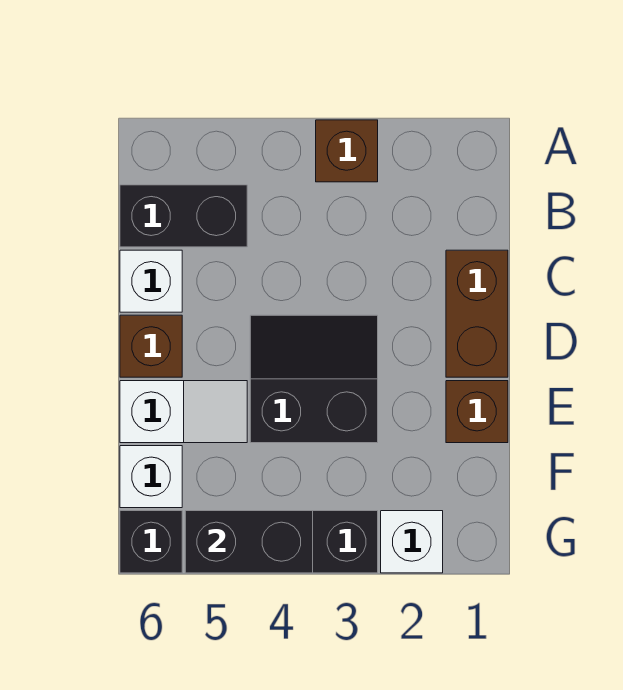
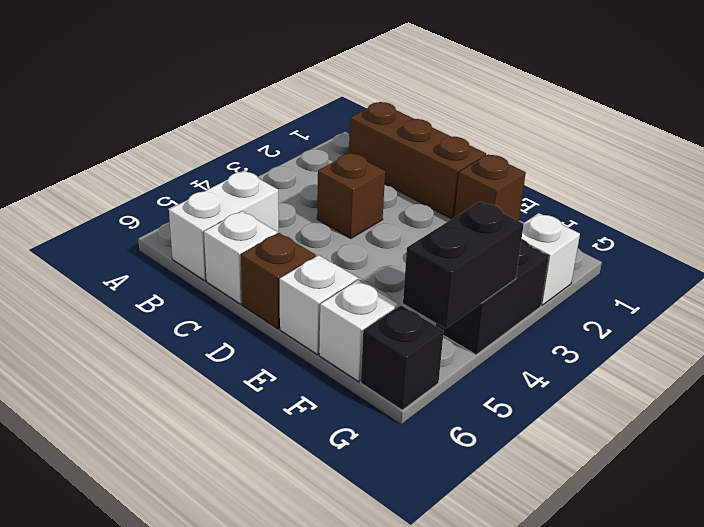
brown 1x1 brick [316,120,378,182] -> brown 1x1 brick moved to [317,153,385,238]
black 1x2 brick [120,185,247,247] -> white 1x2 brick [169,171,279,281]
brown 1x2 brick [446,250,508,377] -> brown 1x3 brick [349,102,486,219]
black 2x2 slope [250,315,378,443] -> none

